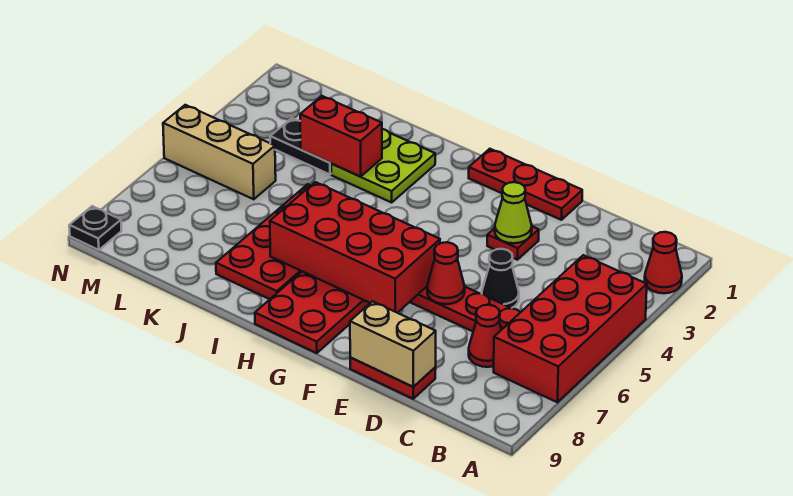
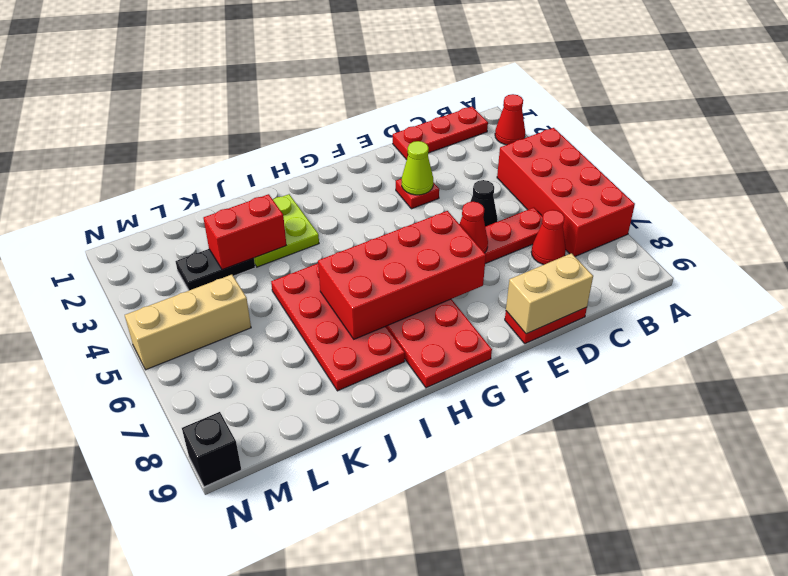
red 1x3 plate [469,149,582,220] -> red 1x3 plate moved to [393,107,488,160]
black 1x1 plate [69,206,122,250] -> black 1x1 brick [182,412,241,487]

